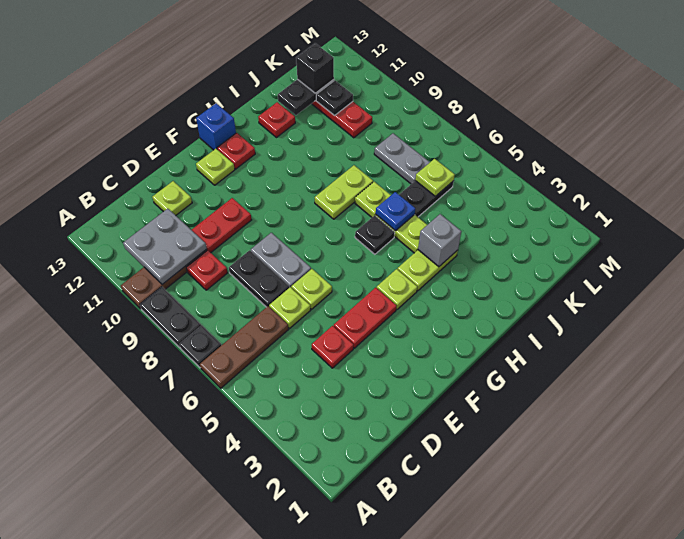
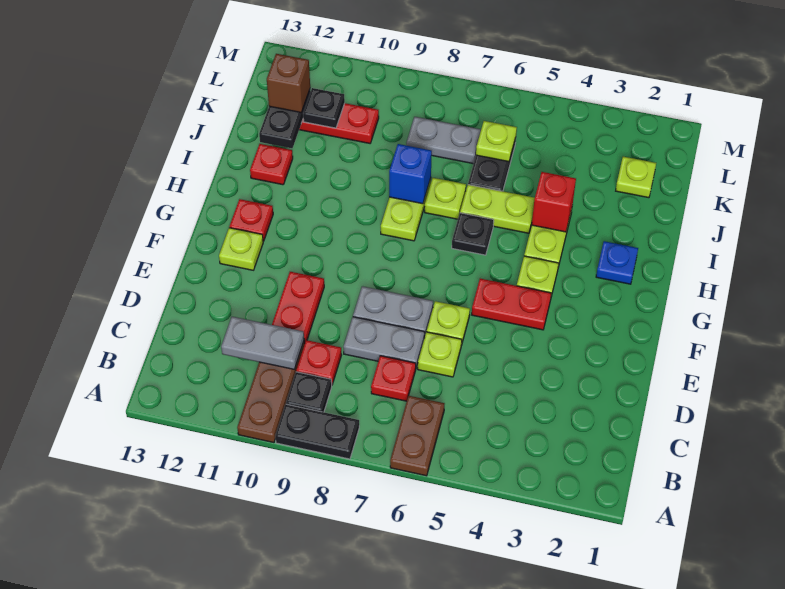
brown 1x3 plate [200,306,288,388] -> brown 1x2 plate [390,396,444,476]
black 1x1 plate [179,325,221,368] -> black 1x1 plate moved to [286,372,332,412]
grey 2x2 plate [123,209,207,284] -> grey 1x2 plate [221,317,304,369]
red 1x1 plate [312,326,353,368] -> red 1x1 plate moved to [371,356,416,401]
black 1x2 plate [229,250,289,307] -> grey 1x2 plate [343,317,424,367]
lime 1x1 plate [152,181,192,215] -> lime 1x1 plate moved to [616,157,656,198]
red 1x2 plate [334,288,396,348] -> red 1x2 plate turned to [472,279,551,330]
blue 1x1 brick [196,103,236,150] -> blue 1x1 brick moved to [389,144,432,204]
grey 1x1 brick [418,214,461,267] -> red 1x1 brick [532,172,576,232]
blue 1x1 plate [376,192,415,231] -> blue 1x1 plate moved to [596,241,638,284]
black 1x1 brick [296,43,334,93] -> brown 1x1 brick [267,54,310,112]

